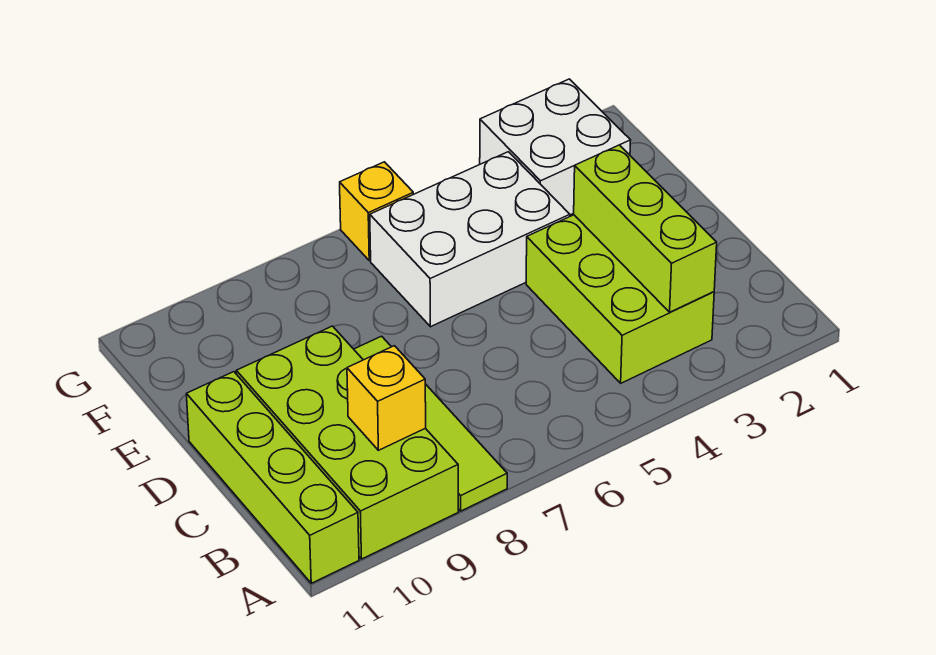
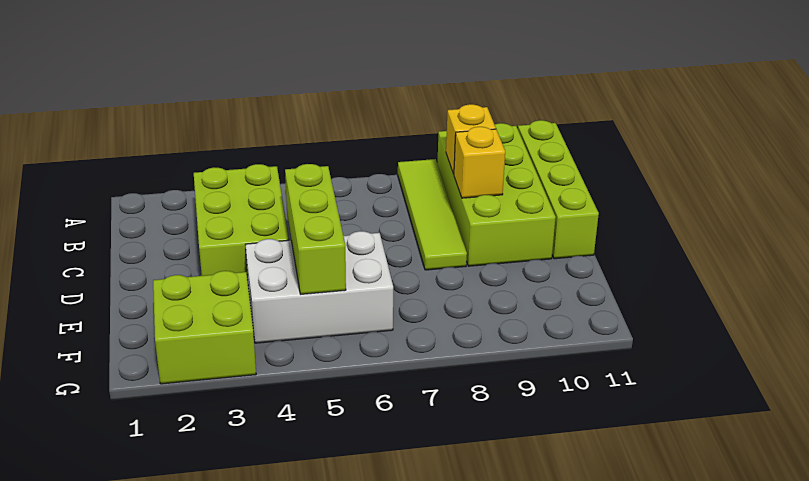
lime 1x3 brick [574,145,717,312] -> lime 1x3 brick moved to [285,164,346,294]
white 2x2 brick [480,79,631,215] -> lime 2x2 brick [153,271,256,384]
yellow 1x1 brick [340,162,413,261] -> yellow 1x1 brick moved to [454,127,505,198]

